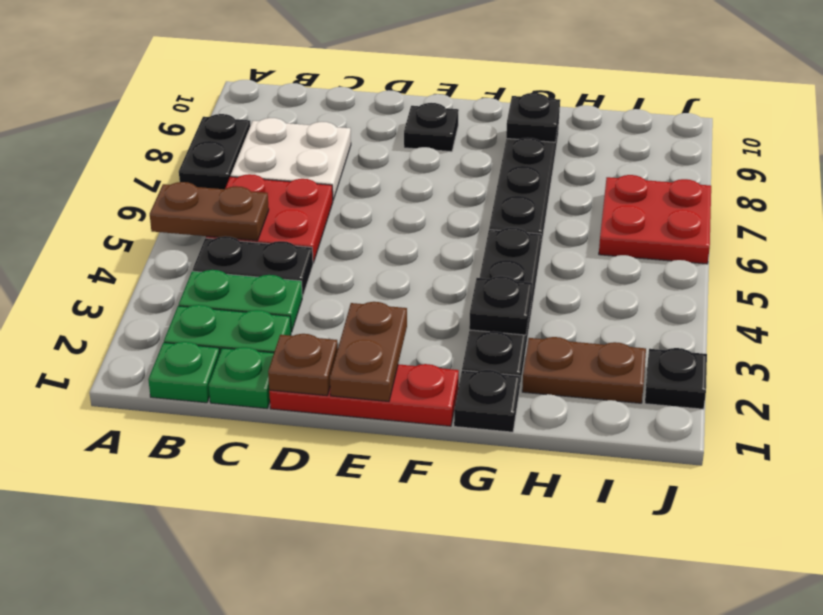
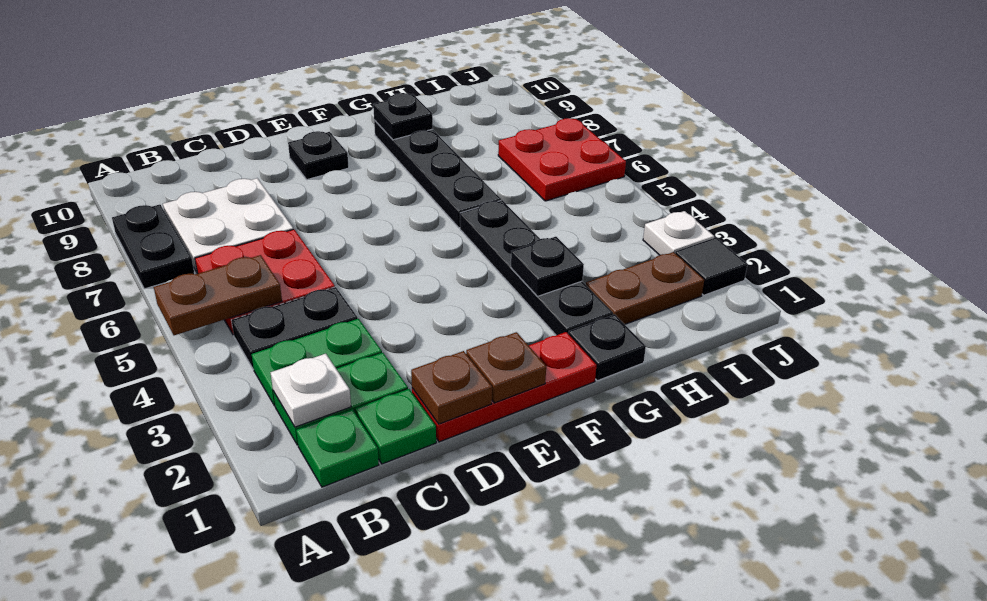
none -> white 1x1 plate [271,354,351,427]
brown 1x2 plate [330,302,407,401] -> brown 1x1 plate [466,332,546,403]
black 1x1 plate [645,348,707,409] -> black 1x1 tile [675,238,748,295]
none -> white 1x1 plate [643,211,714,255]

